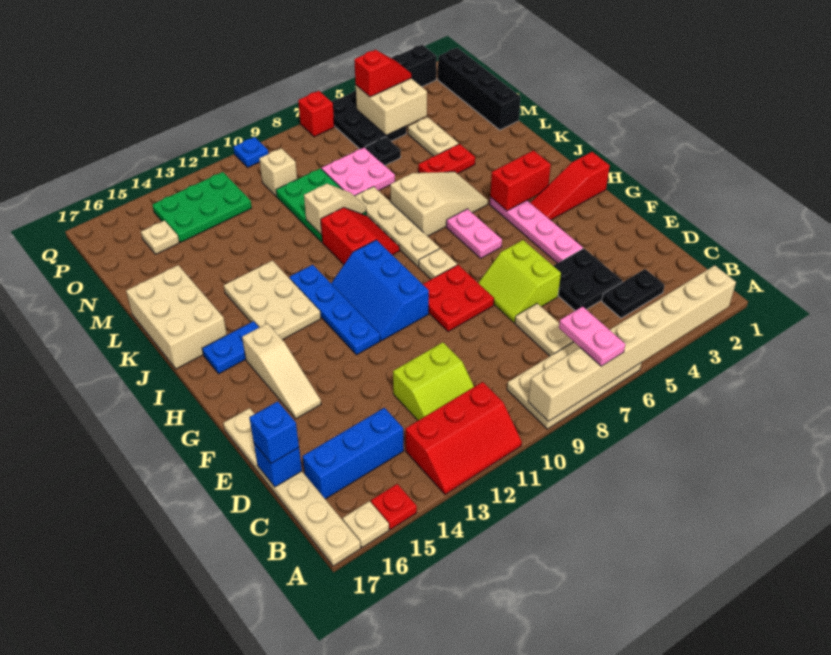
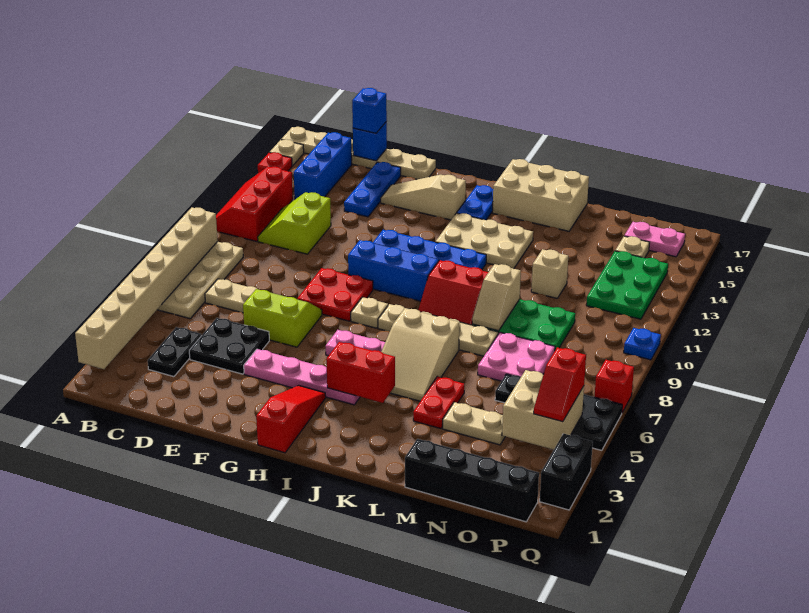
pink 1x2 plate [559,306,625,366] -> pink 1x2 plate moved to [624,222,685,257]
none -> blue 1x3 plate [344,162,401,217]
red 1x2 brick [490,150,551,211] -> red 1x2 brick turned to [326,342,395,403]
tan 1x1 brick [259,148,297,196] -> tan 1x1 brick moved to [531,249,568,298]

